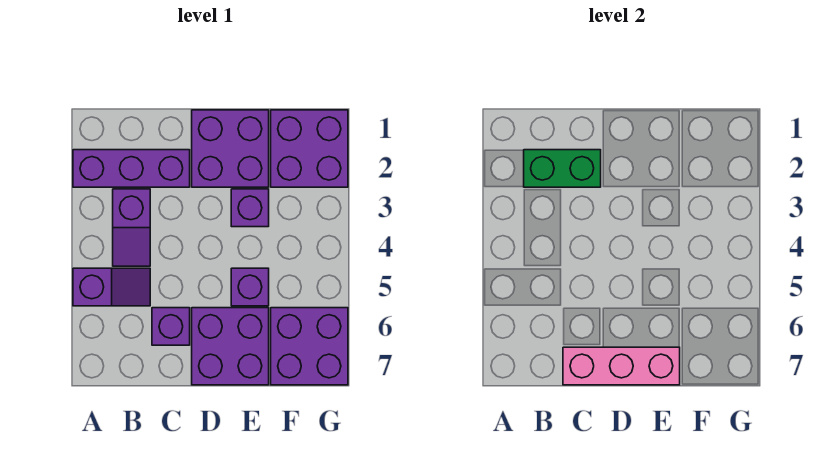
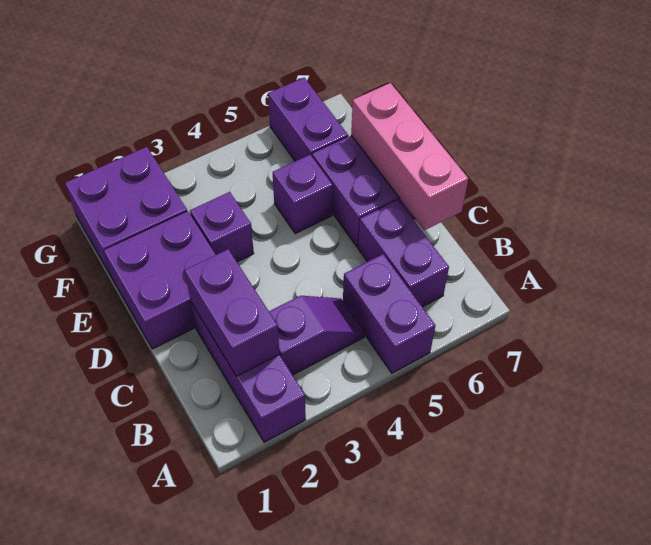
purple 1x2 slope [73,268,150,306] -> purple 1x2 brick [343,254,435,373]
green 1x2 brick [524,150,601,187] -> purple 1x2 brick [185,249,279,376]
purple 1x1 brick [152,308,190,345] -> purple 1x2 brick [358,200,449,307]
purple 2x2 brick [271,308,348,385] -> purple 1x2 brick [268,78,348,161]

